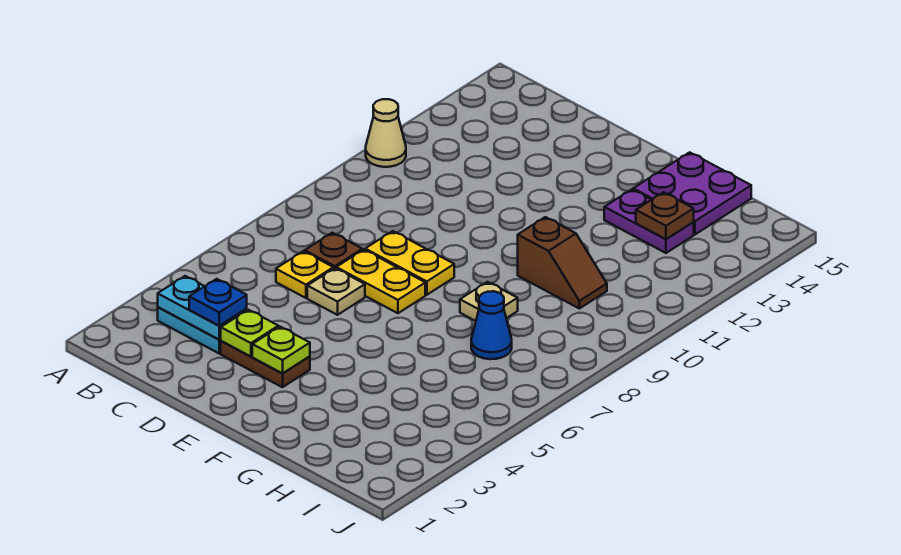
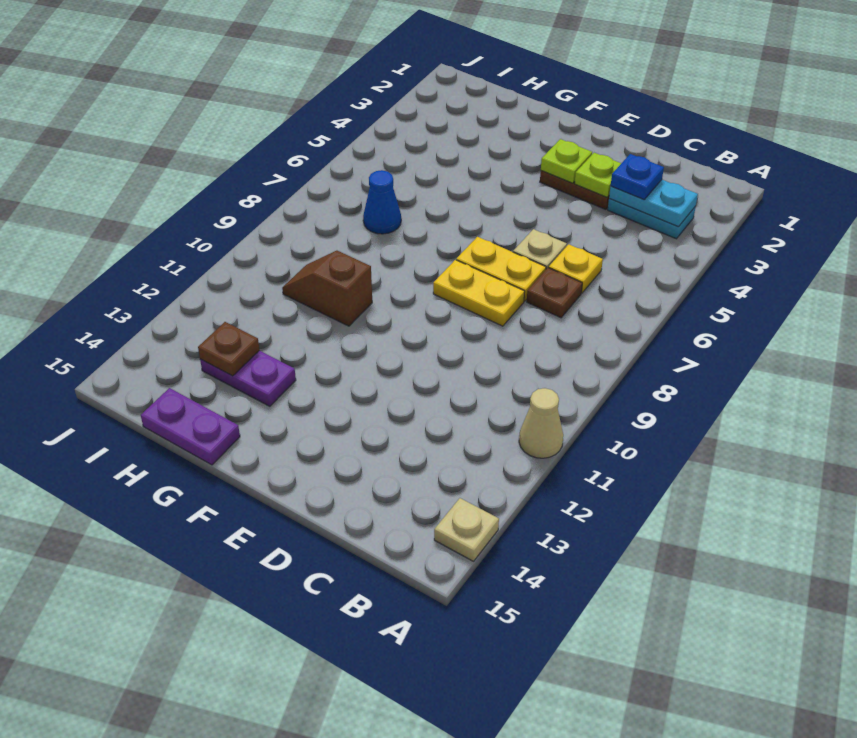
tan 1x1 plate [460,282,518,321] -> tan 1x1 plate moved to [434,498,499,561]
purple 2x2 plate [633,152,751,235] -> purple 1x2 plate [141,388,240,465]

